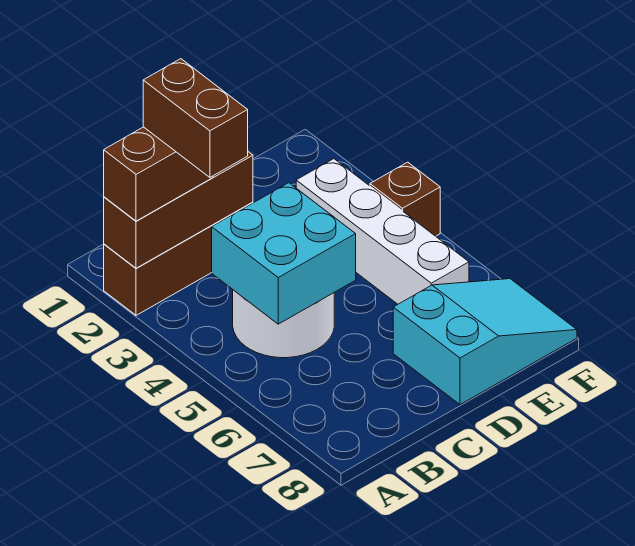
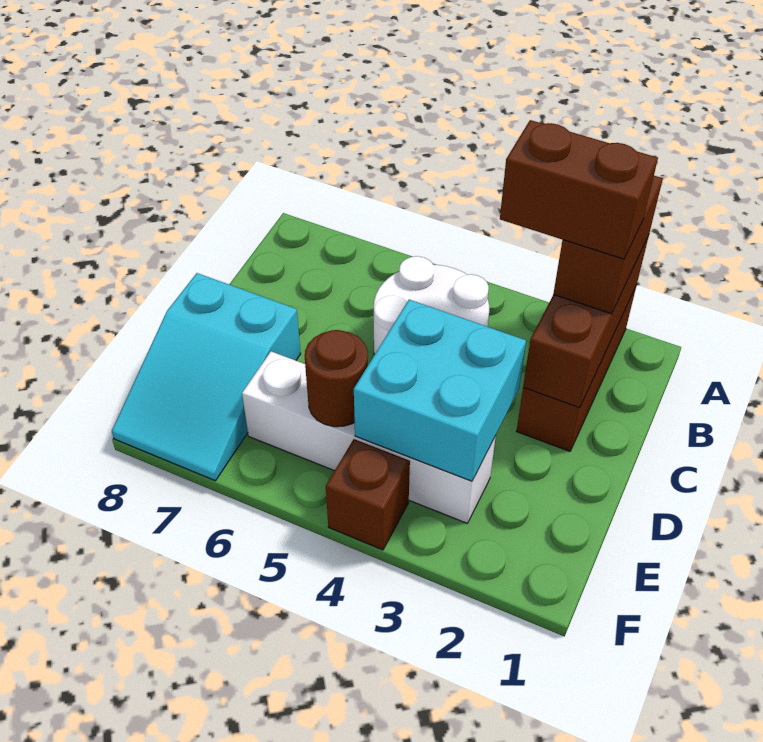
cyan 2x2 brick [212,183,356,324] -> cyan 2x2 brick moved to [354,300,526,481]
none -> brown 1x1 round brick [305,330,368,427]

